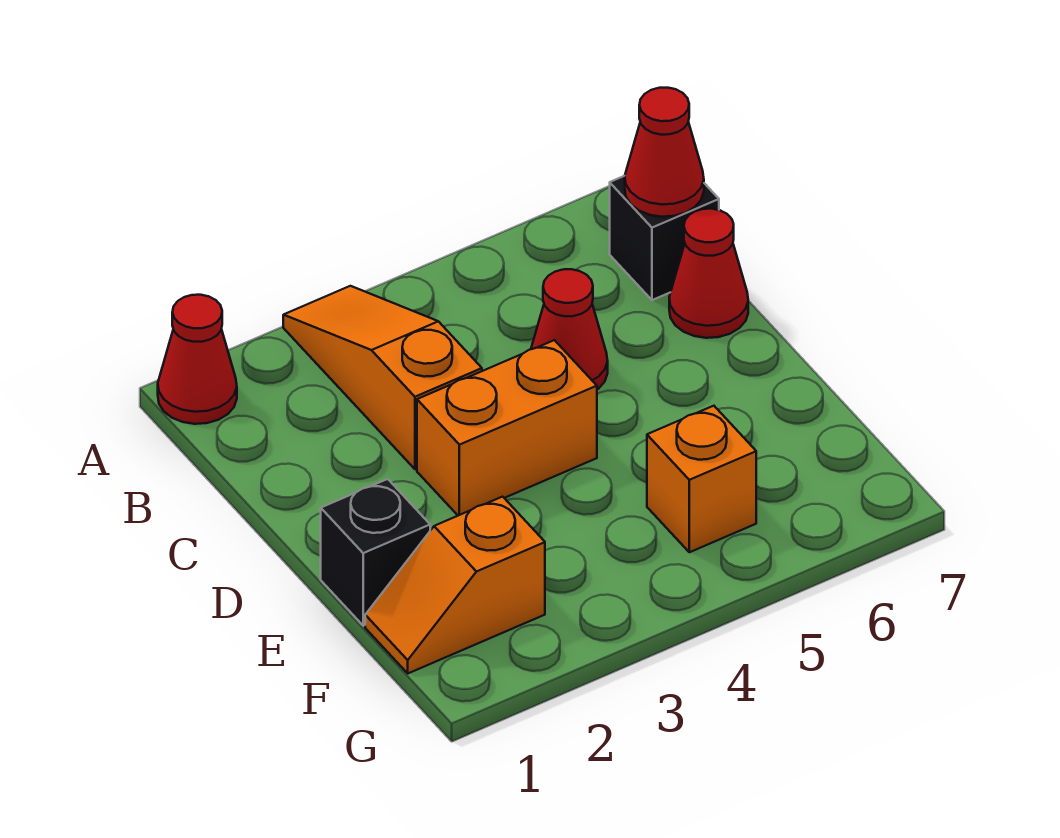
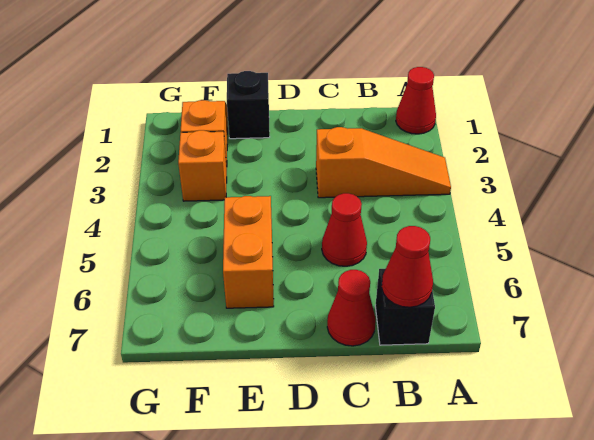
orange 1x2 brick [417,340,597,516] -> orange 1x2 brick moved to [223,196,274,308]
orange 1x1 brick [647,406,756,552] -> orange 1x1 brick moved to [178,130,227,201]

